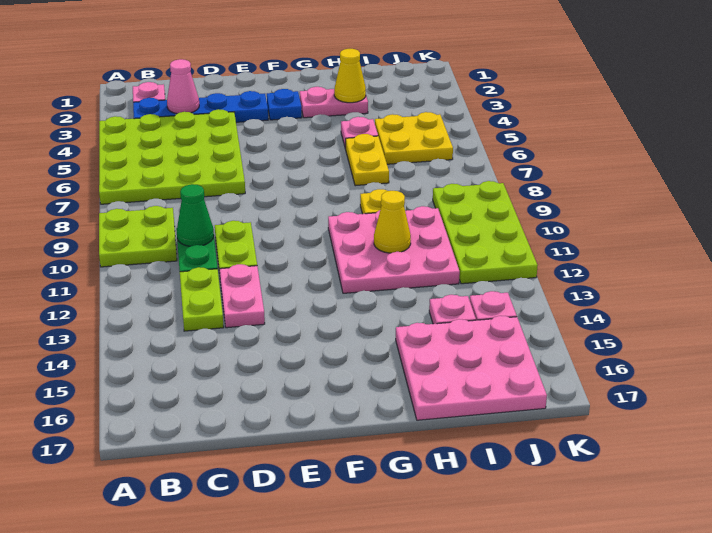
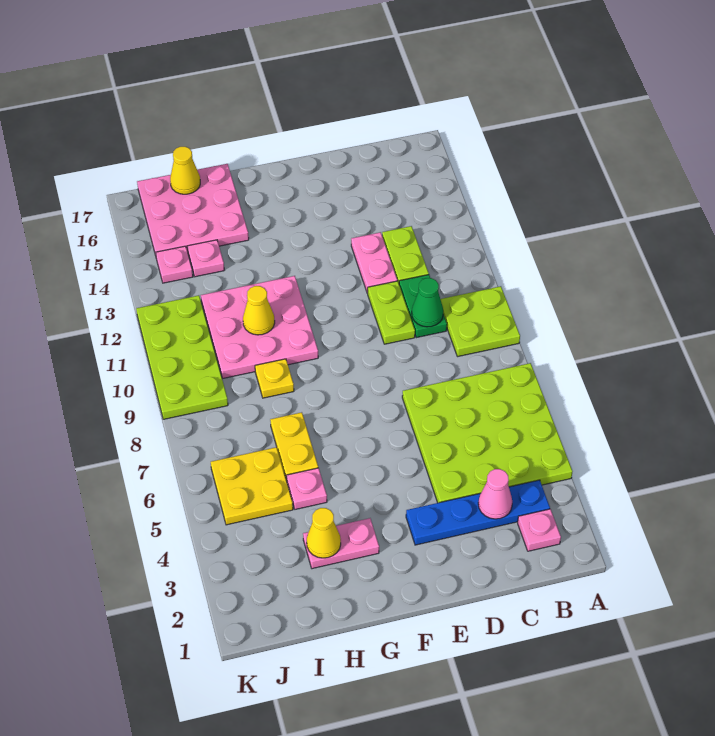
blue 1x1 plate [267,89,302,120] -> none
none -> yellow 1x1 cone [170,147,200,194]

